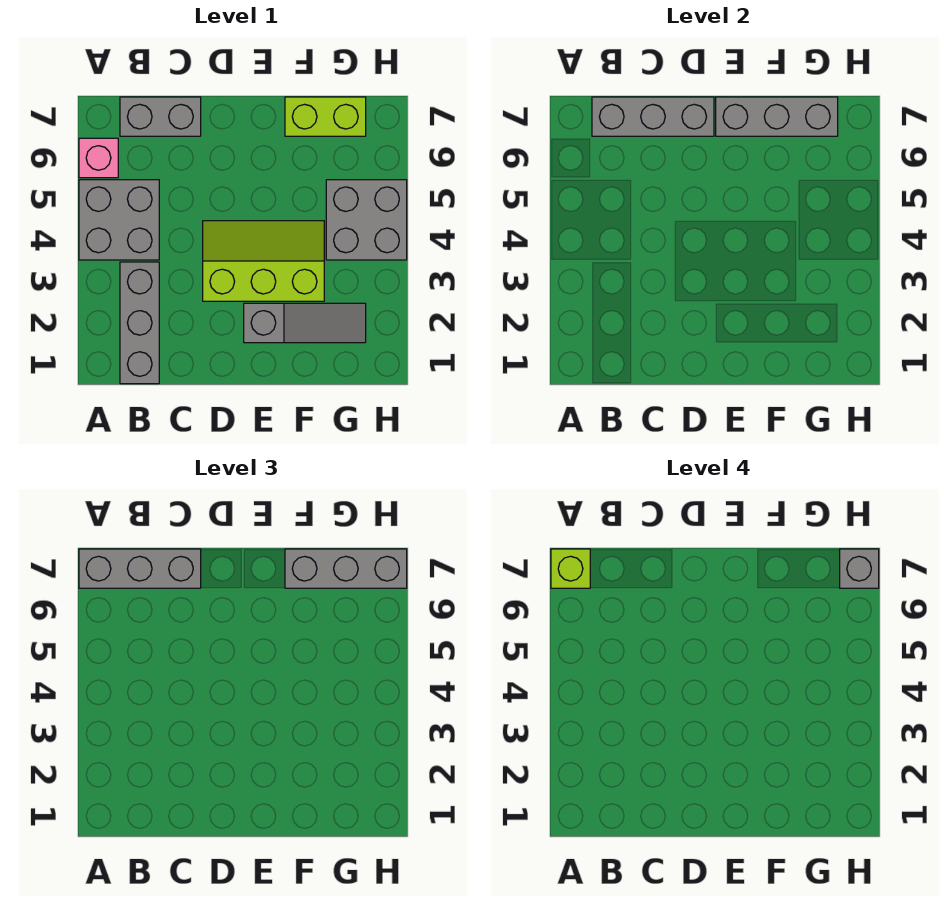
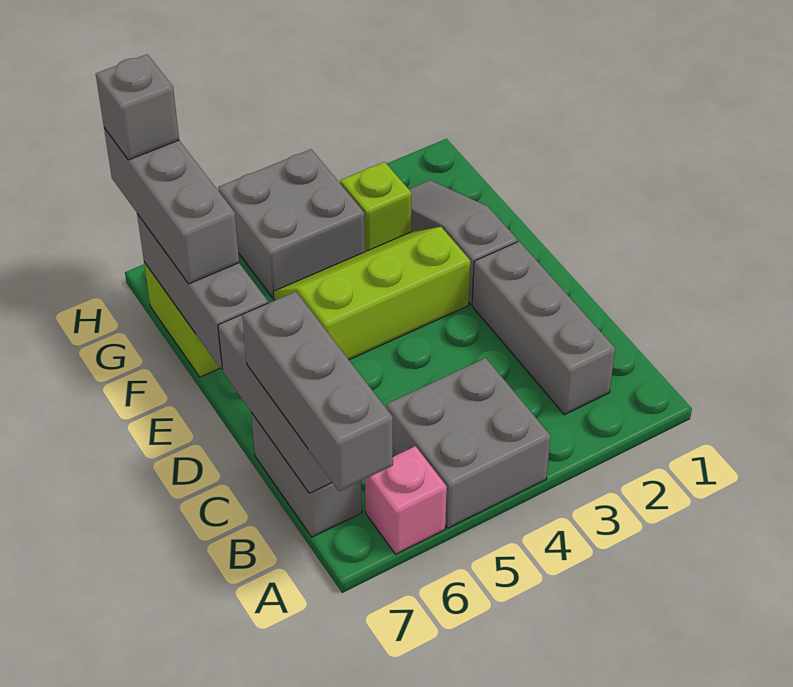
lime 1x1 brick [551,549,590,588] -> lime 1x1 brick moved to [340,162,412,252]
grey 1x3 brick [120,262,159,384] -> grey 1x3 brick turned to [472,241,615,415]
lime 2x3 slope [203,221,324,301] -> lime 2x3 slope turned to [273,227,470,360]

